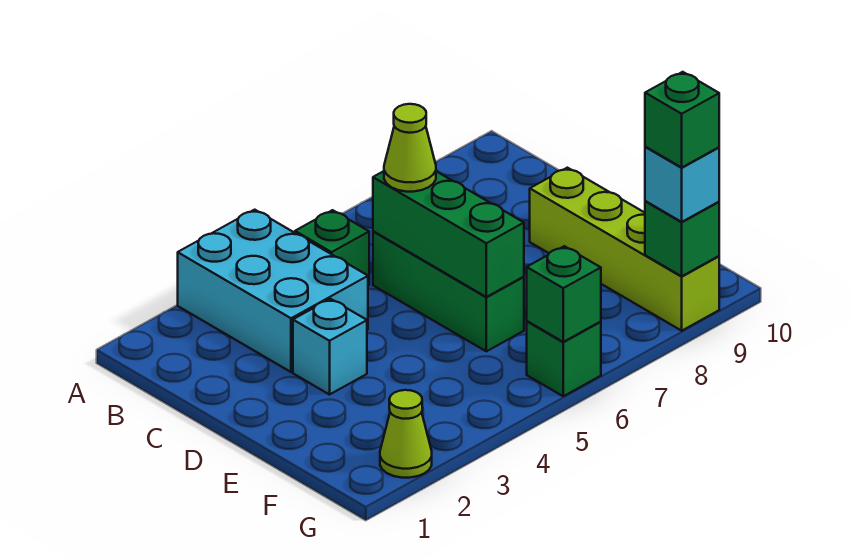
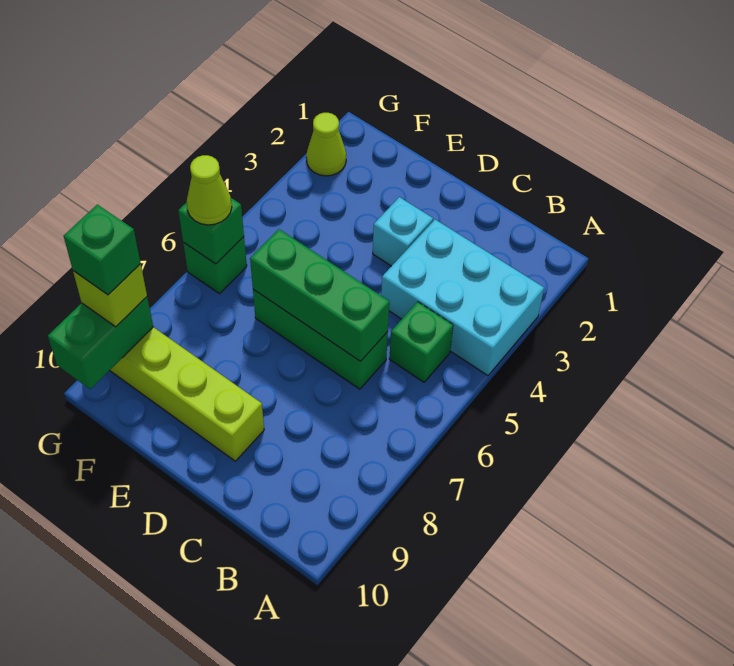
lime 1x1 cone [384,104,436,192] -> lime 1x1 cone moved to [187,155,232,225]
green 1x1 brick [645,201,719,276] -> green 1x2 brick [48,297,153,389]
cyan 1x1 brick [645,147,719,222] -> lime 1x1 brick [73,264,147,327]

